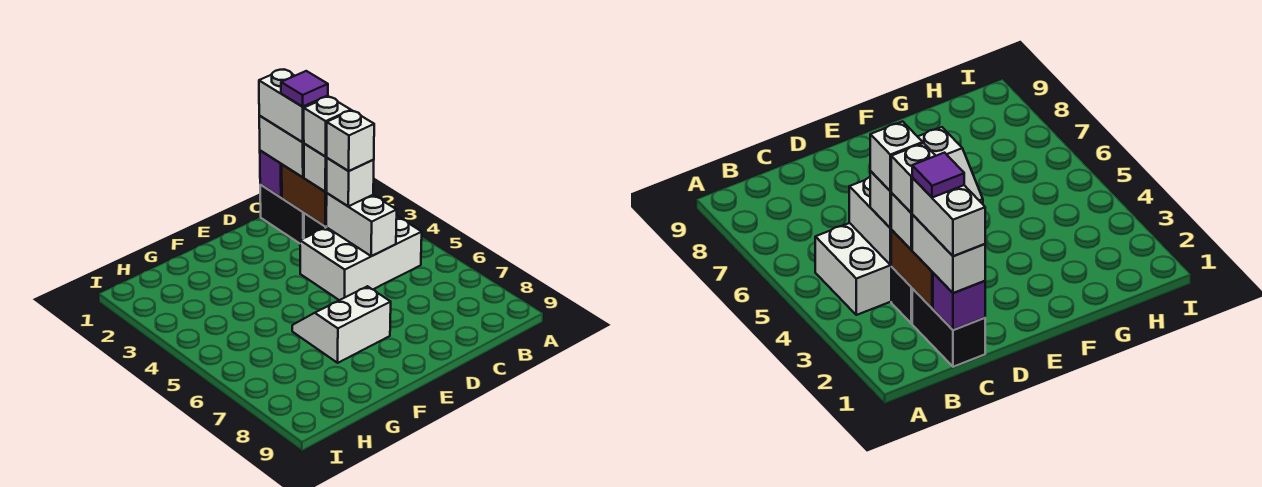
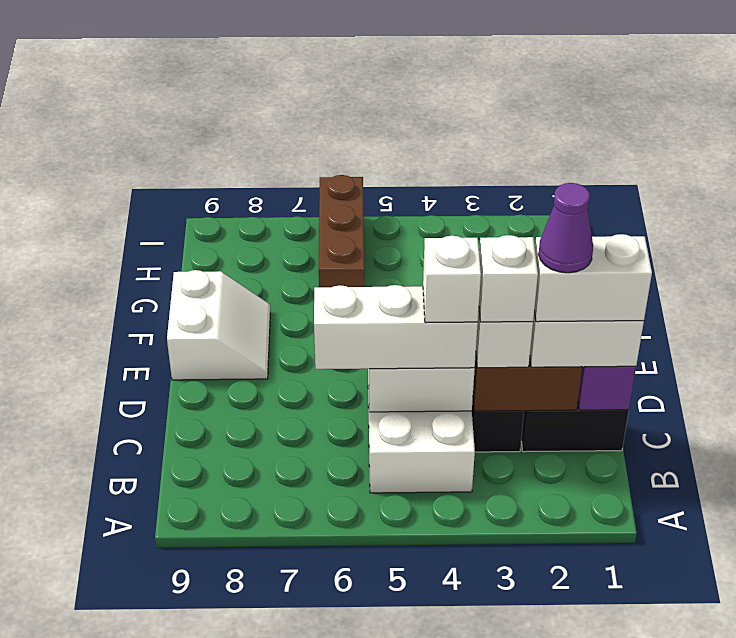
purple 1x1 tile [281,71,328,107] -> purple 1x1 cone [538,183,593,273]
white 1x1 brick [326,158,374,206] -> white 1x3 brick [314,285,478,369]
white 2x2 slope [292,286,391,363] -> white 2x2 slope moved to [167,270,270,380]
none -> brown 1x3 brick [319,175,365,287]

